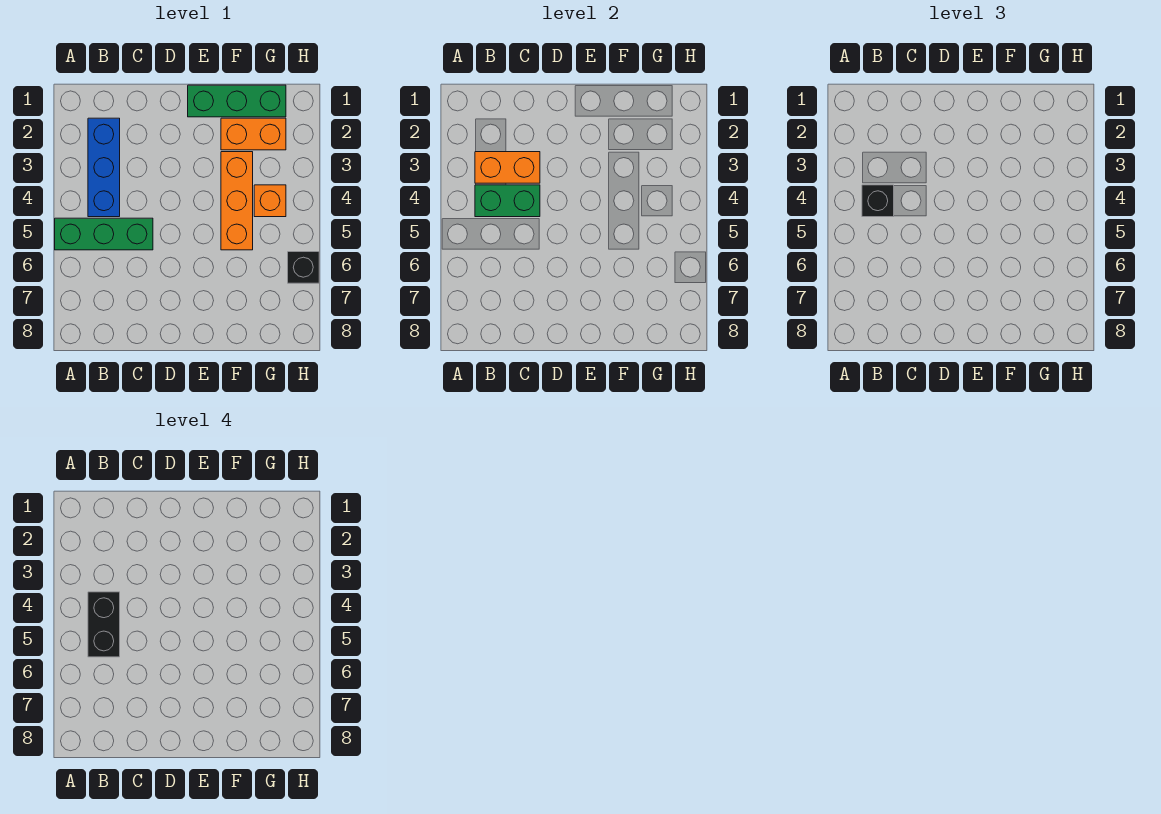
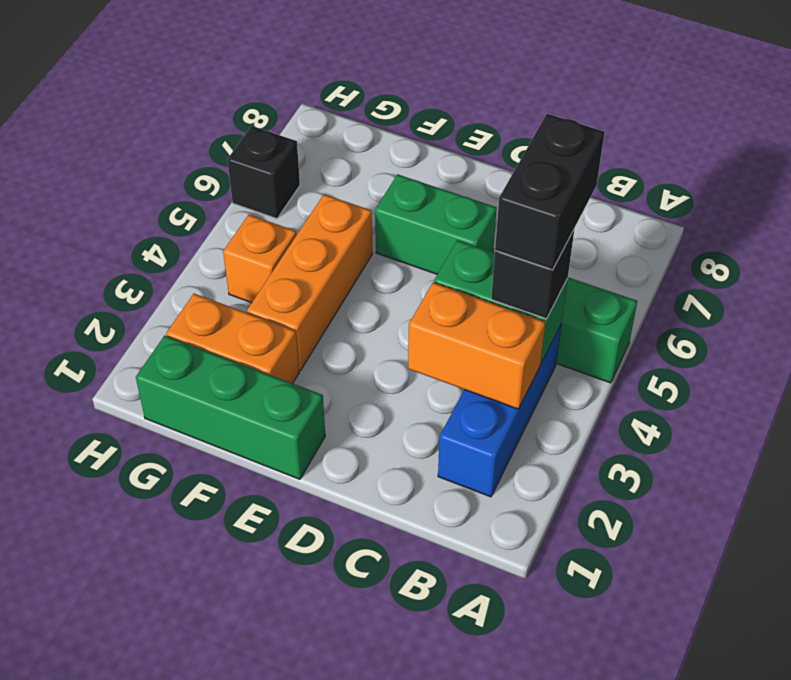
none -> green 1x2 brick [375,174,497,274]

